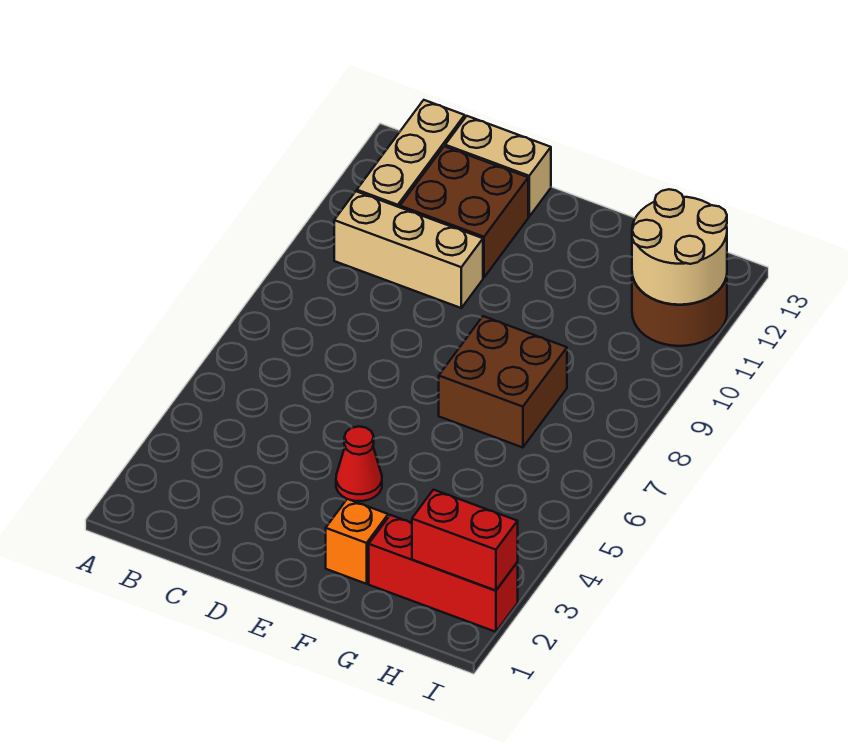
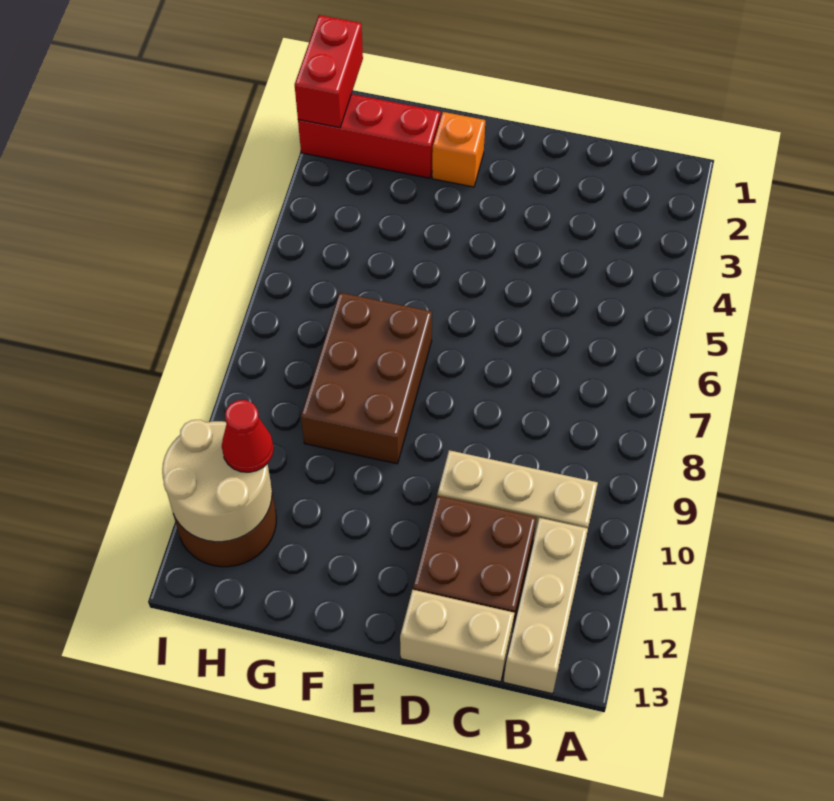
red 1x1 cone [336,426,382,501] -> red 1x1 cone moved to [222,400,274,472]
brown 2x2 brick [439,316,567,448] -> brown 2x3 brick [301,292,432,464]
red 1x2 brick [412,490,518,590] -> red 1x2 brick turned to [295,15,363,128]

